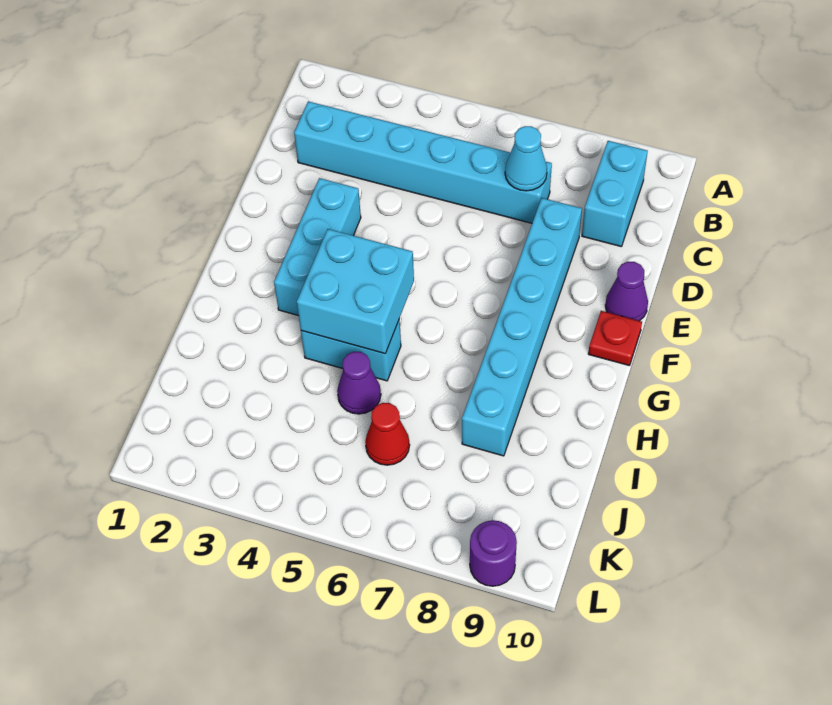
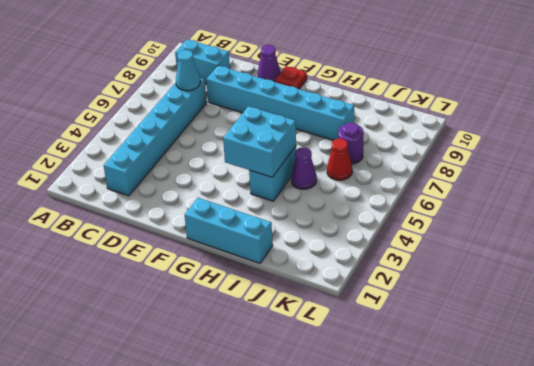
cyan 1x3 brick [274,178,361,316] -> cyan 1x3 brick moved to [185,198,273,263]
purple 1x1 round brick [470,520,517,586] -> purple 1x1 round brick moved to [338,122,364,164]

